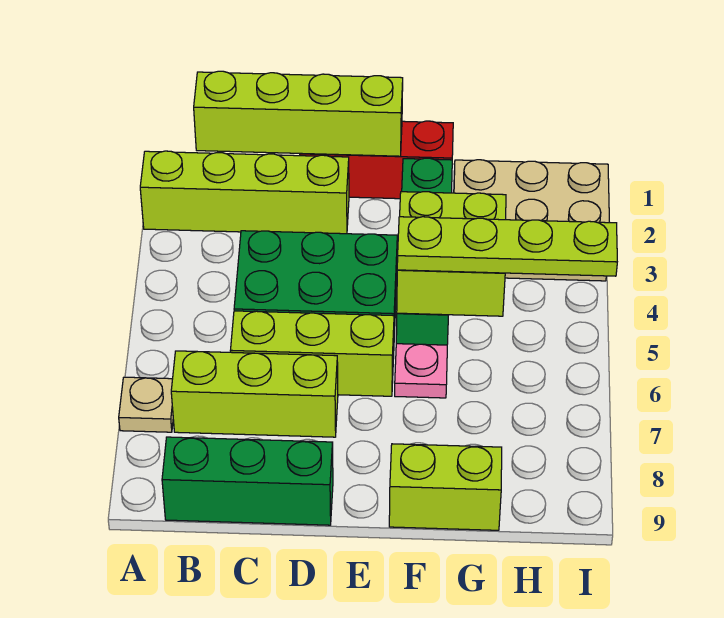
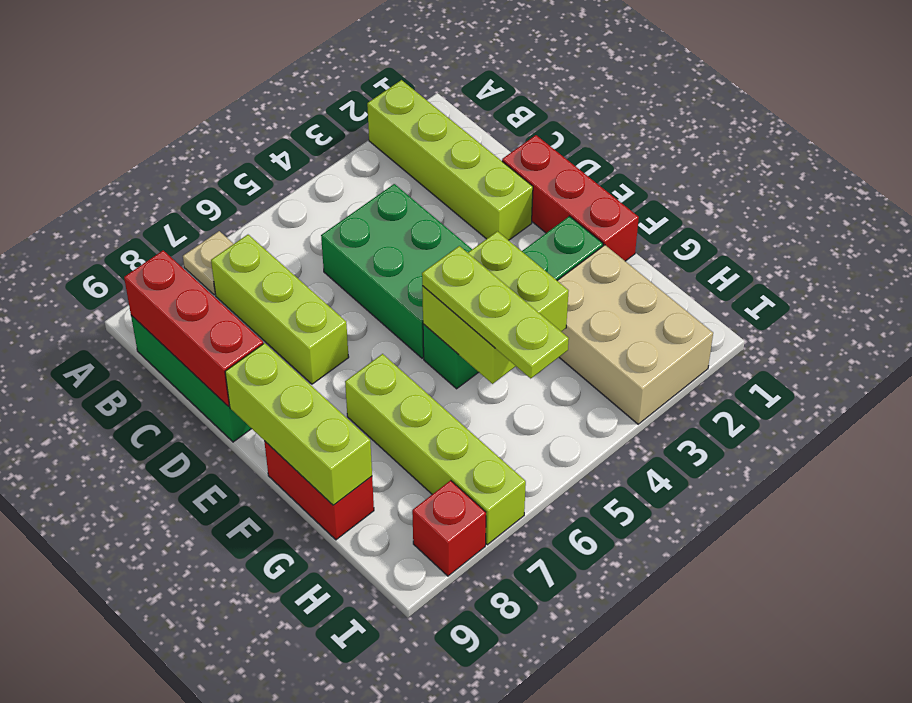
lime 1x4 brick [194,71,403,156] -> lime 1x4 brick moved to [345,354,526,545]
none -> red 1x3 brick [124,250,263,406]
lime 1x3 brick [230,311,394,396] -> lime 1x3 brick moved to [225,343,372,505]
lime 1x4 plate [397,217,617,276] -> lime 1x3 plate [422,246,569,378]
pink 1x1 plate [395,344,447,398] -> none
lime 1x2 brick [389,444,502,530] -> red 1x2 brick [264,441,374,540]
none -> red 1x1 brick [412,480,486,576]

